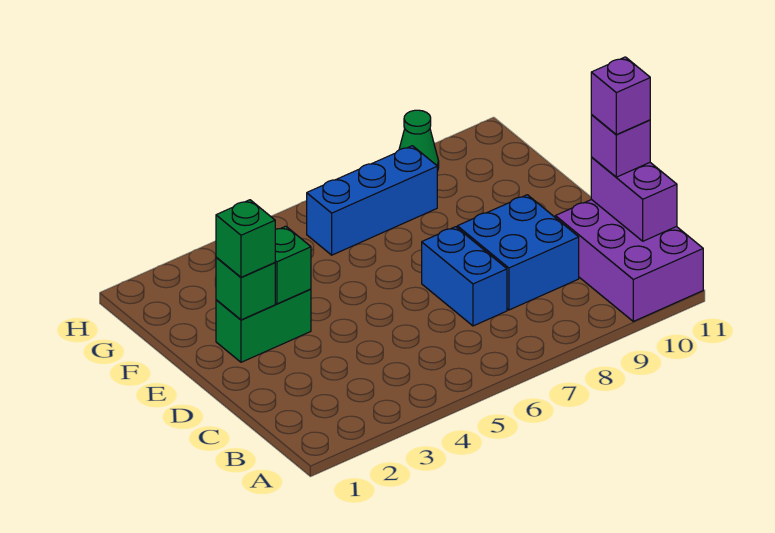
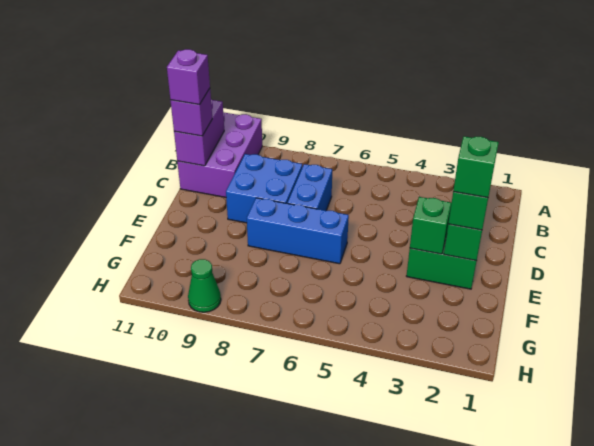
none -> green 1x1 brick [453,136,499,198]
blue 1x3 brick [307,146,437,255] -> blue 1x3 brick moved to [247,198,349,264]

